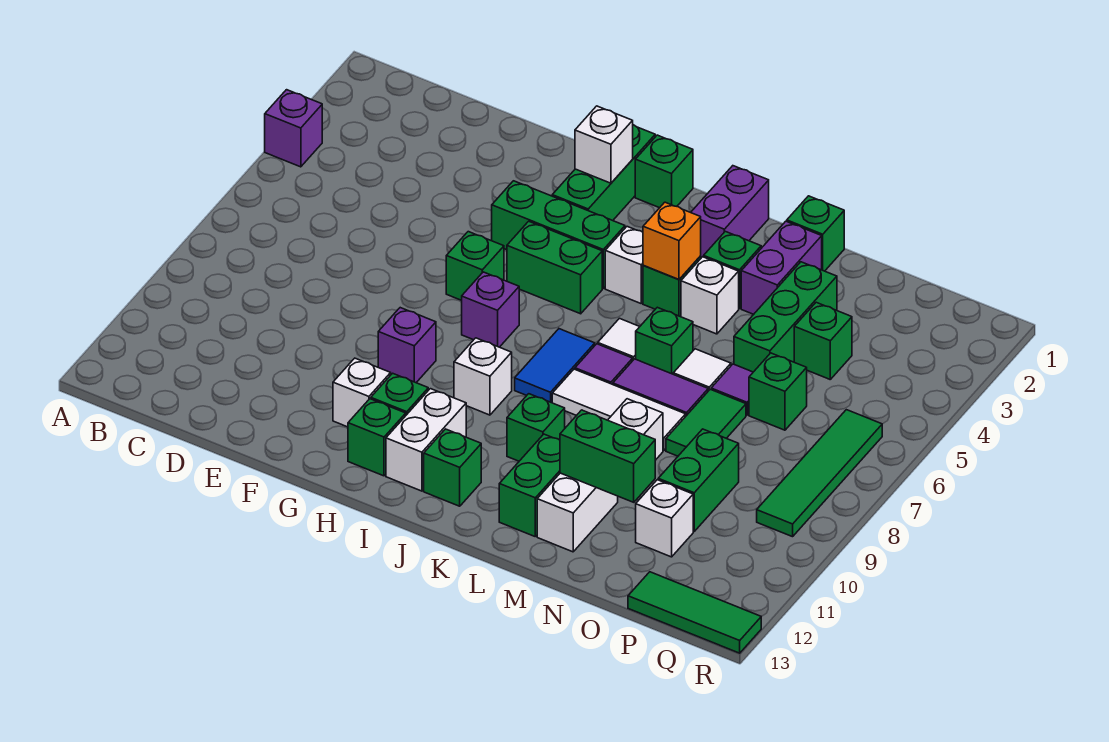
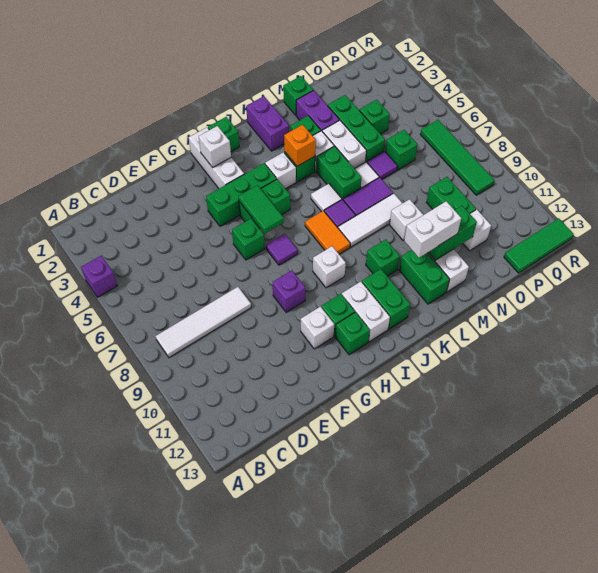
none -> white 1x4 tile [156,287,251,357]
green 1x3 brick [552,125,655,221] -> white 1x3 brick [189,127,244,188]
purple 1x1 brick [462,272,519,347] -> purple 1x1 tile [266,234,298,265]
blue 1x2 tile [515,329,595,403] -> orange 1x2 tile [305,211,350,254]
green 1x1 brick [424,429,481,506] -> green 1x2 brick [362,269,410,329]
green 1x1 brick [636,307,693,374] -> green 1x2 brick [316,146,362,199]
none -> white 1x2 brick [404,201,461,258]
none -> white 1x2 brick [322,120,366,168]
green 1x2 tile [666,389,746,456] -> green 1x2 tile moved to [238,185,284,233]

